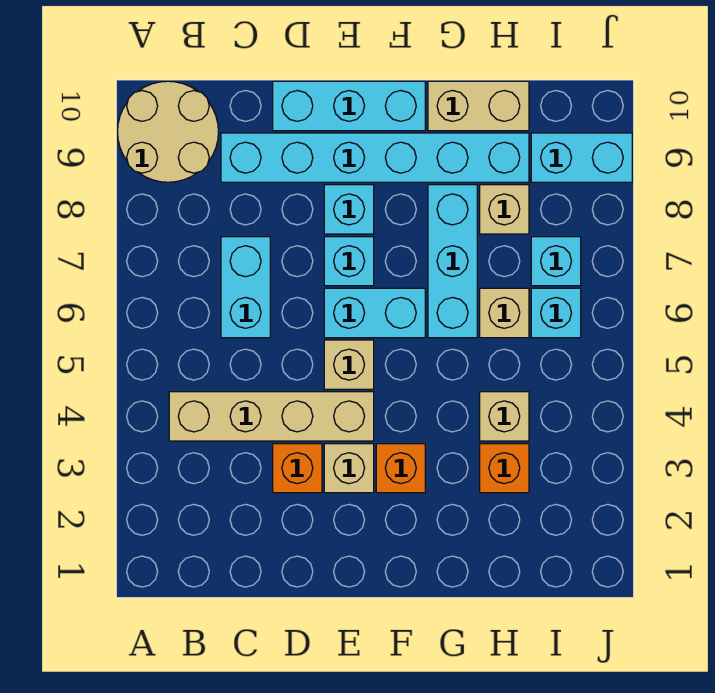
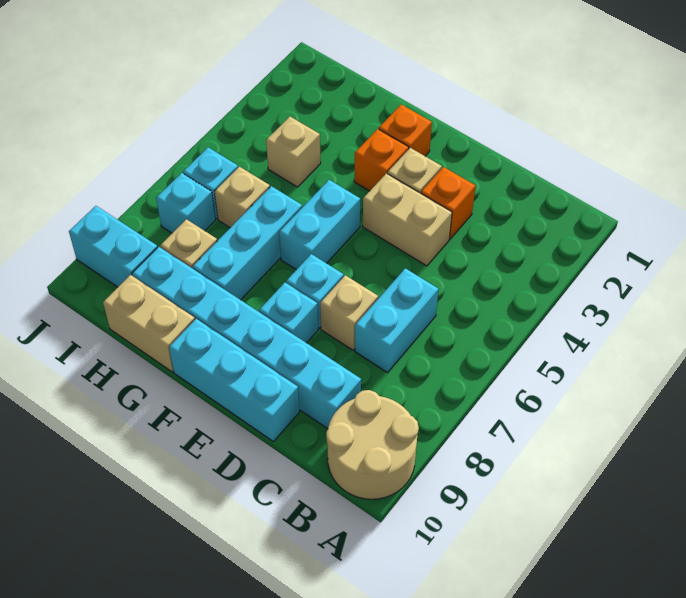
tan 1x4 brick [169,392,374,441] -> tan 1x2 brick [363,173,452,266]
tan 1x1 brick [324,340,374,389] -> tan 1x1 brick moved to [320,275,378,350]
cyan 1x2 brick [324,288,425,338] -> cyan 1x2 brick turned to [279,180,360,270]
orange 1x1 brick [480,444,529,493] -> orange 1x1 brick moved to [379,105,432,156]

